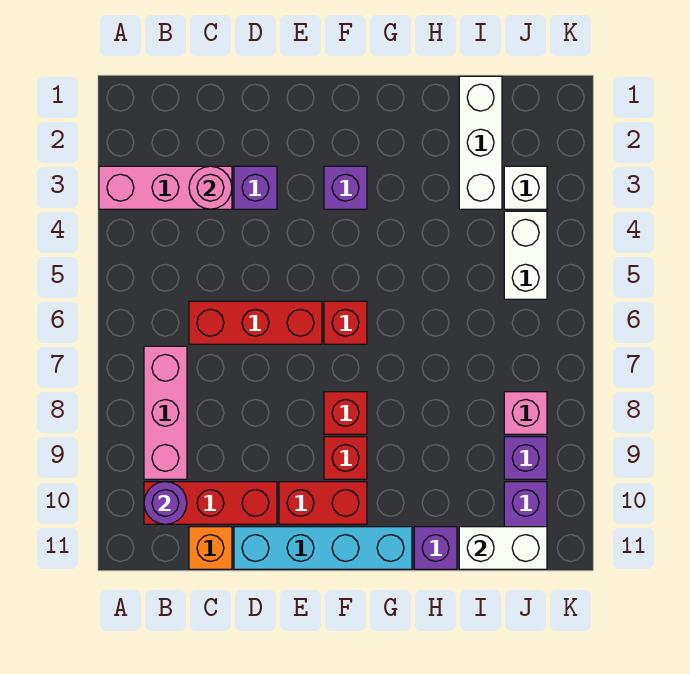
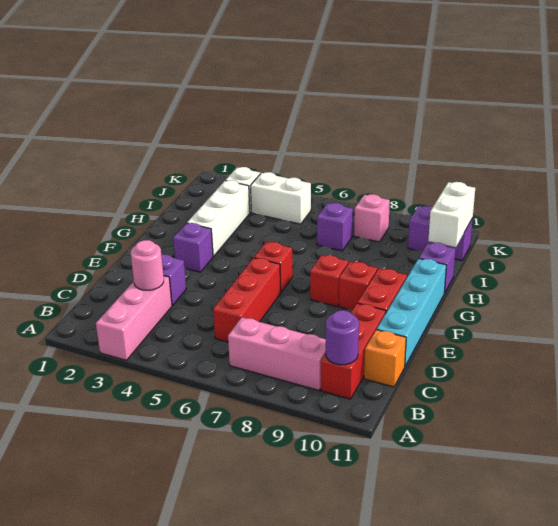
white 1x3 brick [459,76,502,209] -> white 1x3 brick turned to [187,180,250,256]
purple 1x1 brick [504,437,547,479] -> purple 1x1 brick moved to [317,203,353,251]

